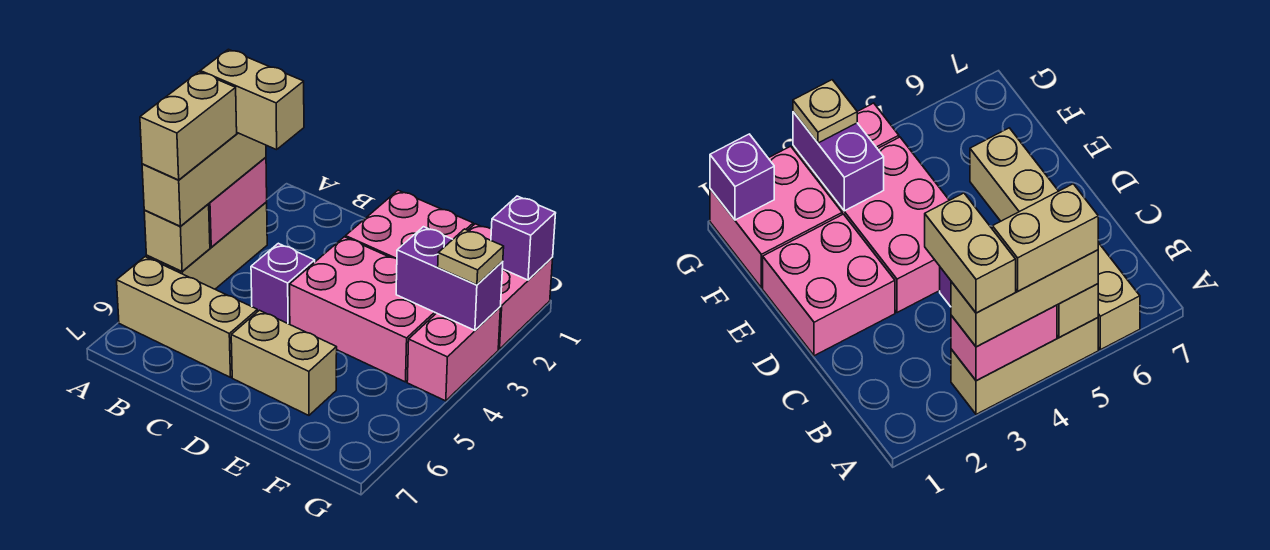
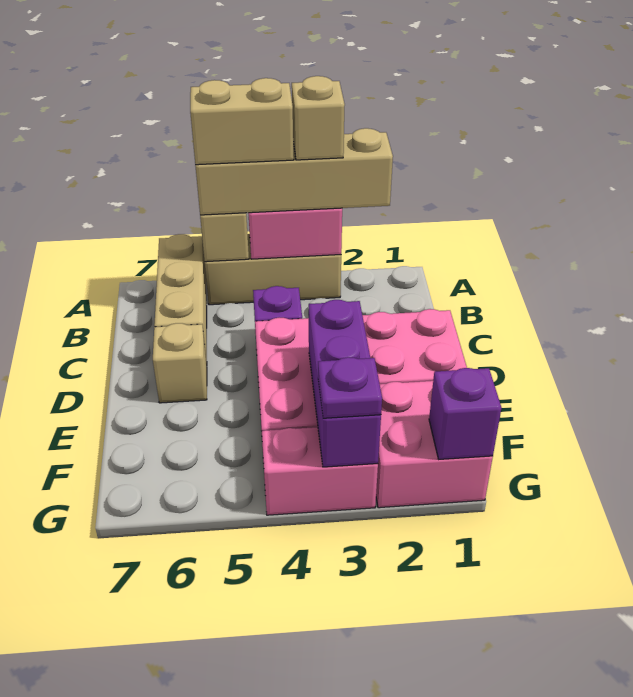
tan 1x3 brick [142,133,266,226] -> tan 1x4 brick [195,128,393,215]
tan 1x2 brick [200,49,304,150] -> tan 1x1 brick [292,76,345,160]
tan 1x2 brick [231,310,337,415] -> tan 1x1 brick [153,323,207,403]
purple 1x2 brick [396,227,503,330] -> purple 1x3 brick [309,300,381,467]
tan 1x1 plate [438,229,504,285] -> purple 1x1 plate [318,357,382,418]

